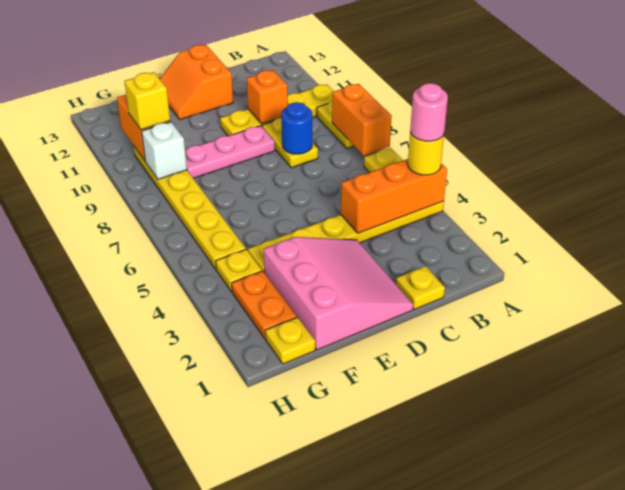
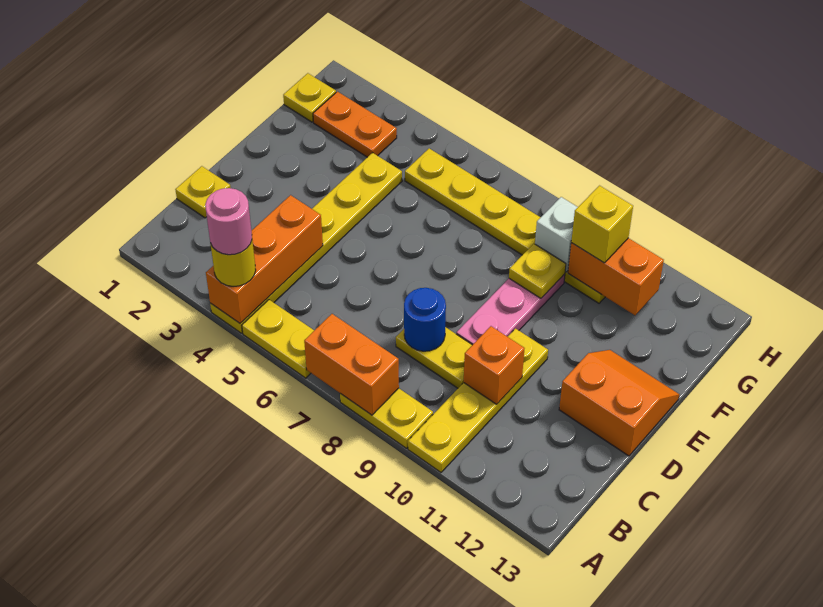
pink 3x3 slope [264,237,413,350] -> none
yellow 1x1 plate [216,249,262,292] -> yellow 1x1 plate moved to [509,244,566,298]

